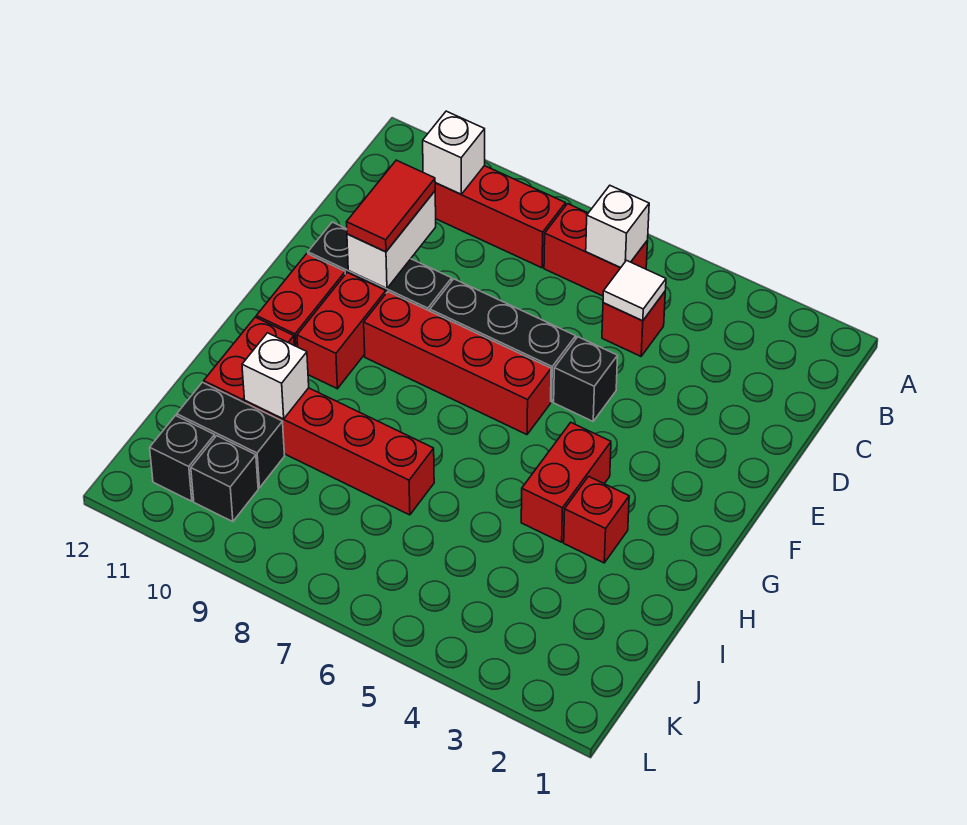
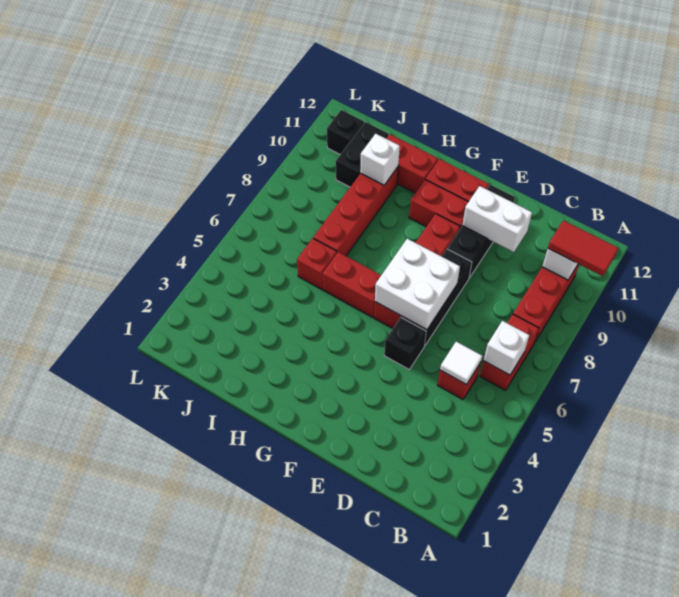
red 1x2 tile [347,160,435,252] -> red 1x2 tile moved to [548,220,619,276]
none -> white 2x2 brick [375,239,460,330]
red 1x2 brick [521,423,611,542] -> red 1x2 brick moved to [323,252,381,317]
red 1x1 brick [564,476,629,563] -> red 1x1 brick moved to [297,238,337,289]
black 1x1 brick [191,436,258,522] -> none

